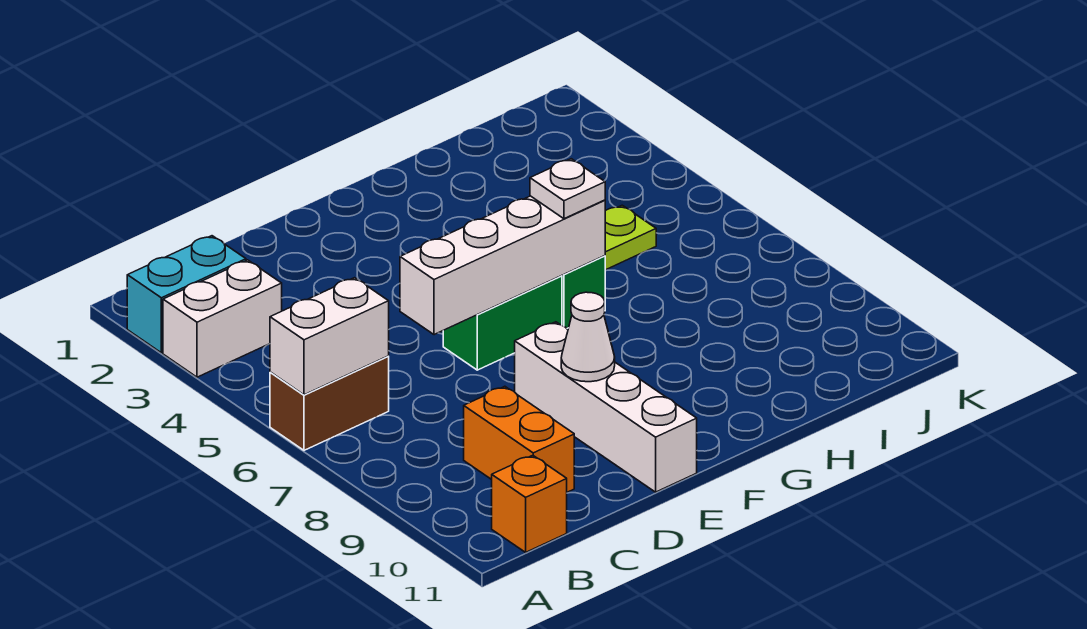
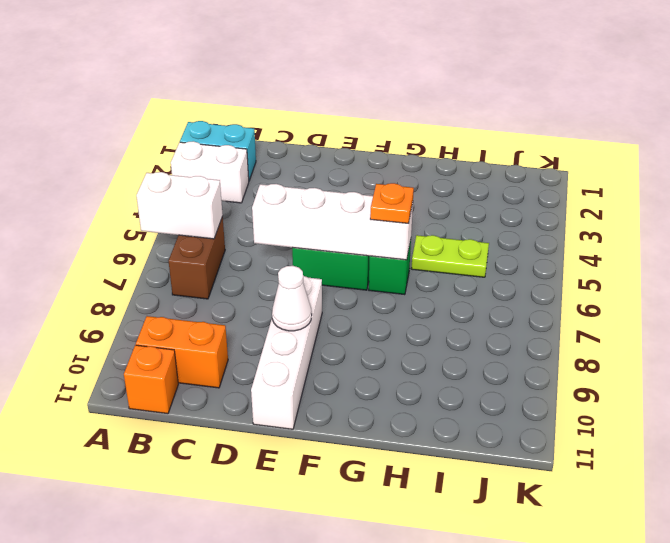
brown 1x2 brick [270,356,389,450] -> brown 1x2 brick turned to [169,217,225,299]
orange 1x2 brick [464,386,574,492] -> orange 1x2 brick turned to [136,316,228,388]
white 1x1 plate [530,159,605,219] -> orange 1x1 plate [370,183,414,224]

